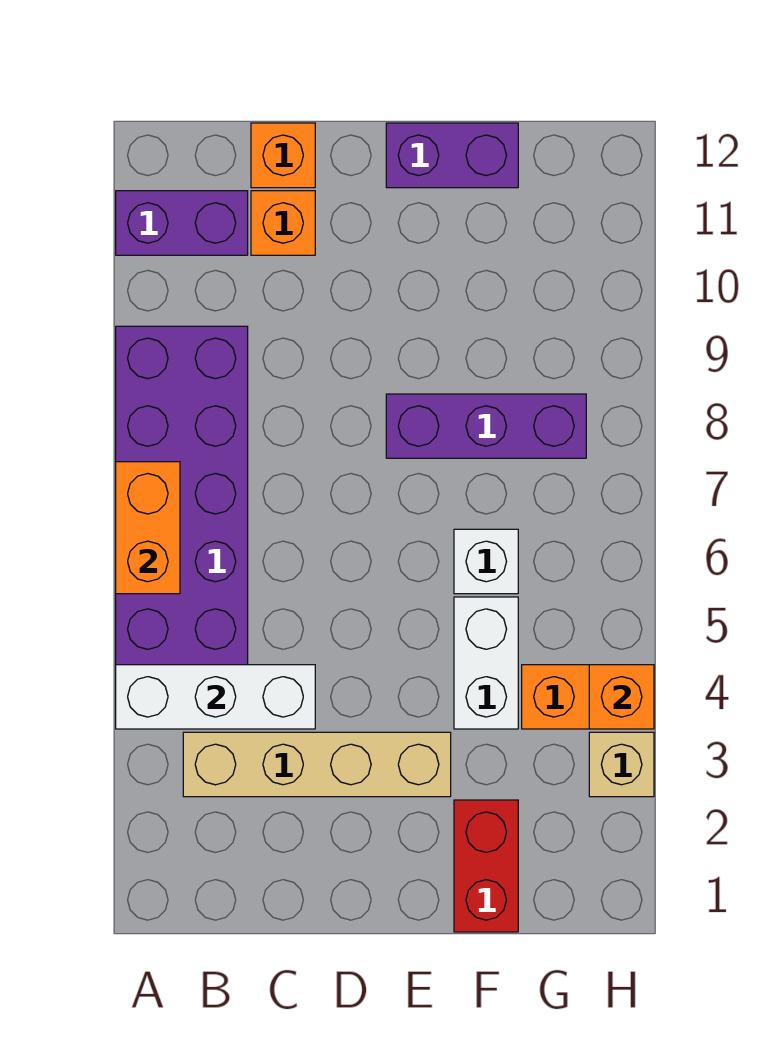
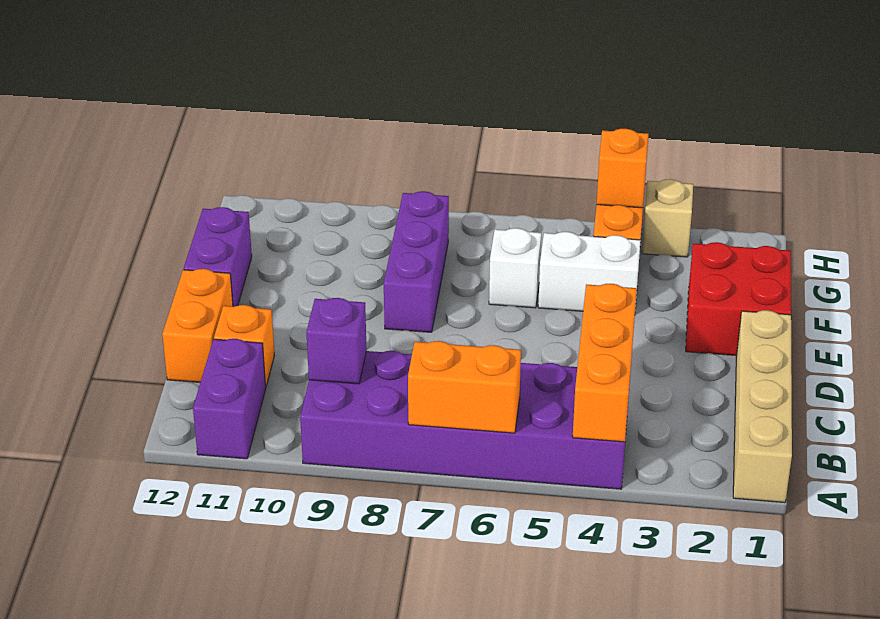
white 1x3 brick [116,665,315,729] -> orange 1x3 brick [573,284,637,442]
tan 1x4 brick [183,732,451,797] -> tan 1x4 brick moved to [733,310,792,503]
none -> purple 1x1 brick [307,298,367,384]
orange 1x1 brick [251,123,315,188] -> orange 1x2 brick [162,269,233,382]
red 1x2 brick [454,800,518,932] -> red 2x2 brick [686,242,791,356]

